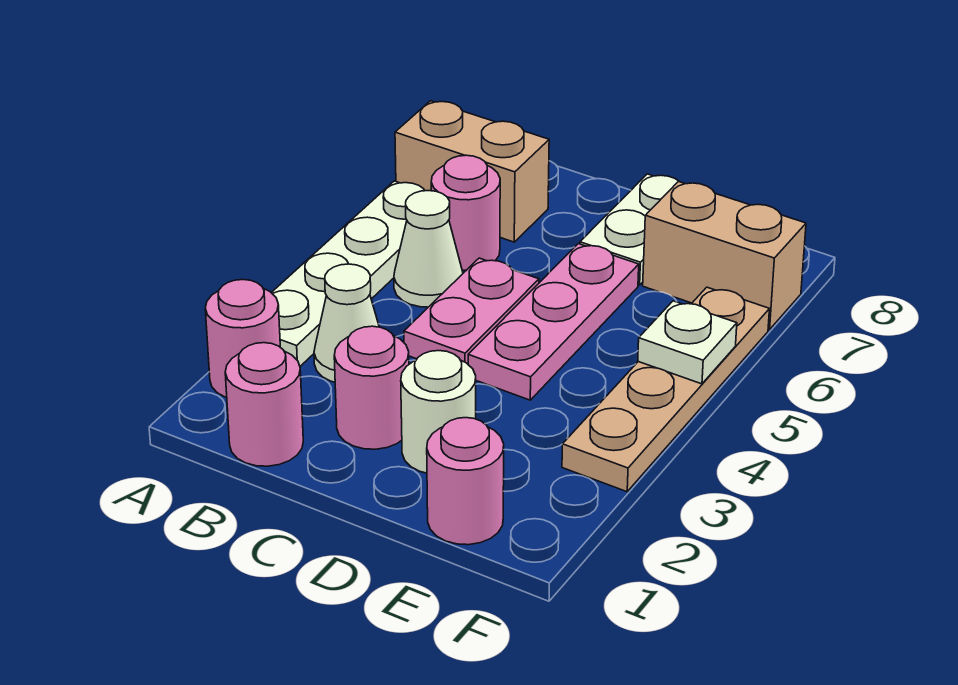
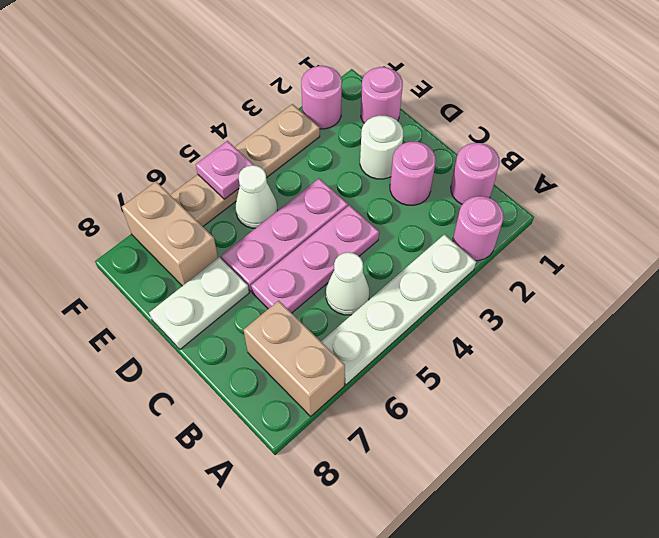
white 1x1 cone [314,264,379,382] -> white 1x1 cone moved to [235,165,277,228]
pink 1x1 round brick [431,155,500,270] -> pink 1x1 round brick moved to [301,66,342,129]
pink 1x2 plate [404,258,539,364] -> pink 1x3 plate [251,205,379,313]
white 1x1 plate [638,301,737,384] -> pink 1x1 plate [196,141,254,199]

